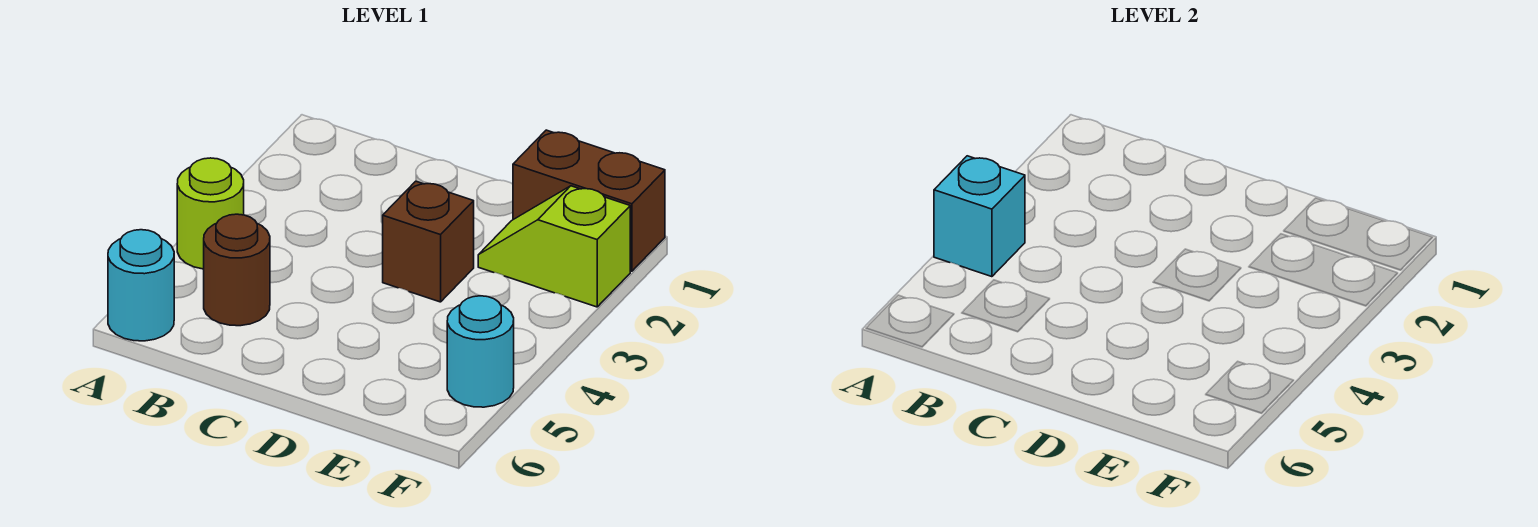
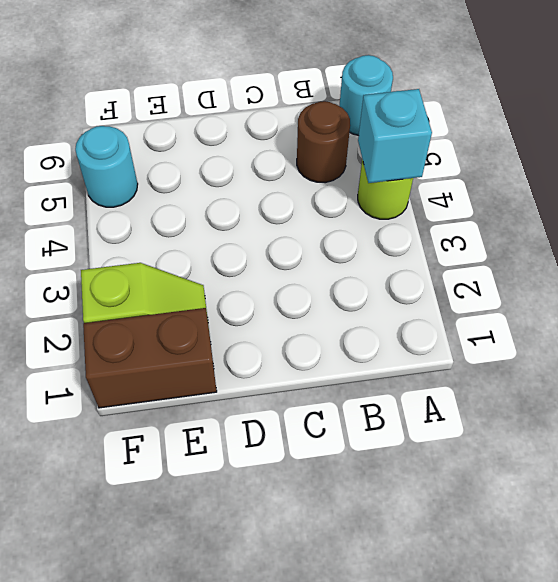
brown 1x1 brick [383,181,474,302] -> none

